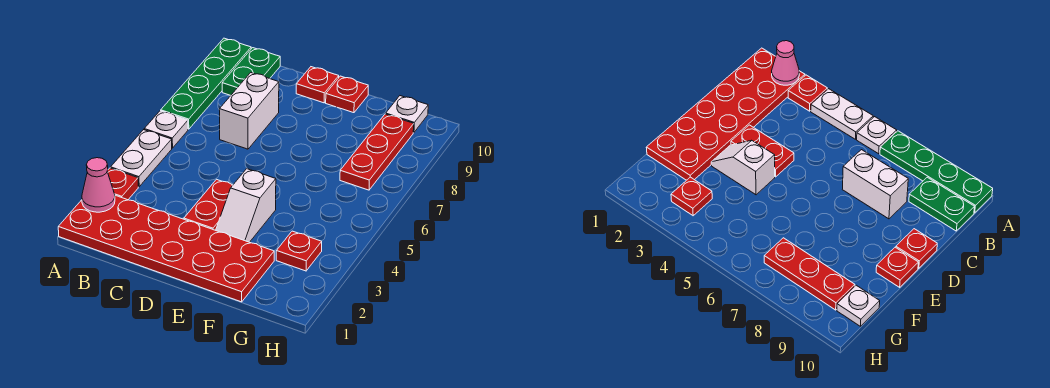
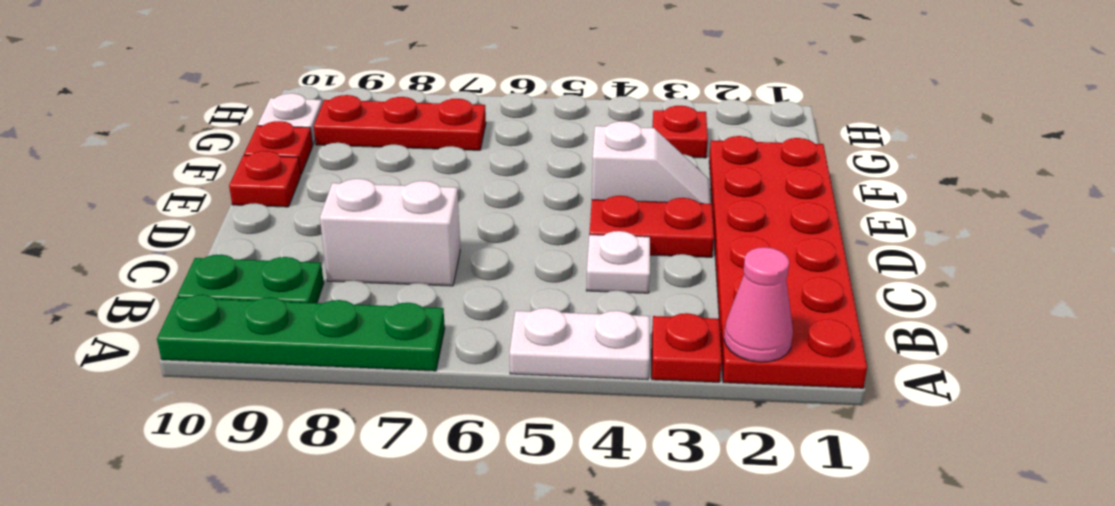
white 1x1 plate [144,111,188,148] -> white 1x1 plate moved to [586,231,650,293]
red 1x1 plate [296,67,339,103] -> red 1x1 plate moved to [244,121,313,174]

